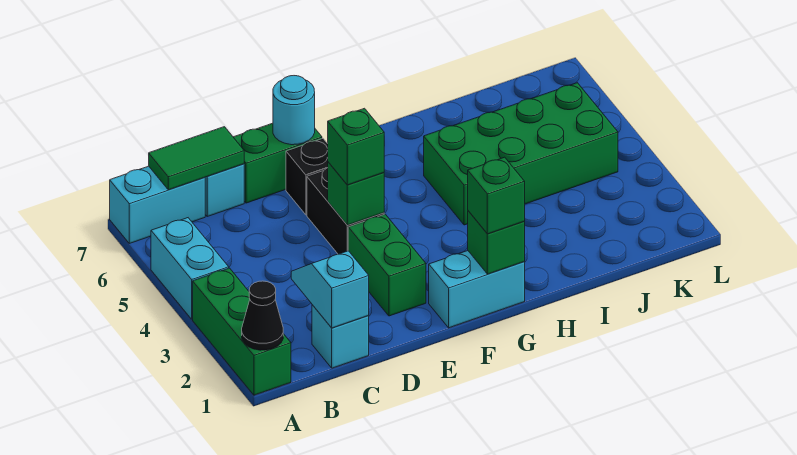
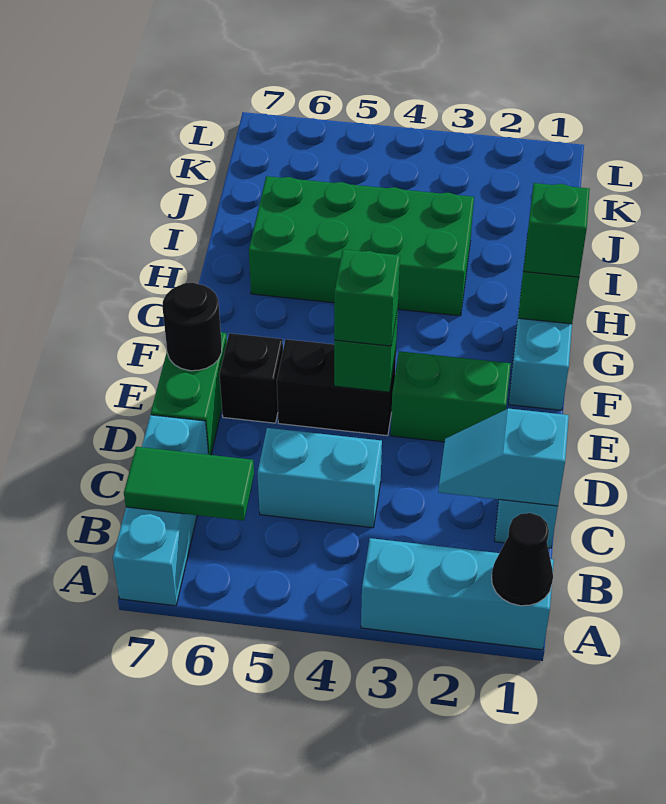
green 1x3 brick [193,268,291,395] -> cyan 1x3 brick [361,538,554,650]
cyan 1x2 brick [151,218,229,319] -> cyan 1x2 brick moved to [258,428,382,528]
green 1x2 tile [149,127,244,190] -> green 1x2 tile turned to [124,447,254,521]
cyan 1x1 round brick [273,76,315,145] -> black 1x1 round brick [163,283,222,371]
green 2x4 brick [424,83,618,225] -> green 2x4 brick turned to [249,176,474,316]

